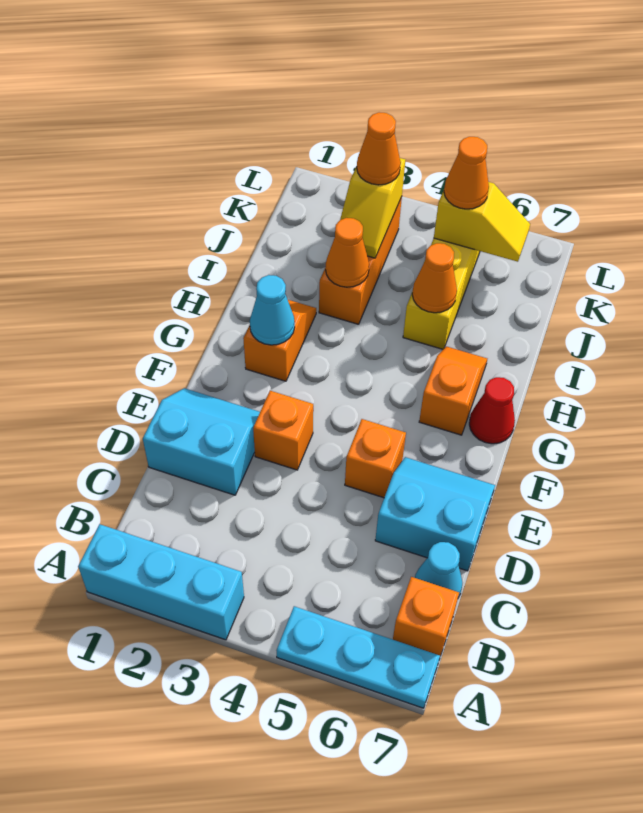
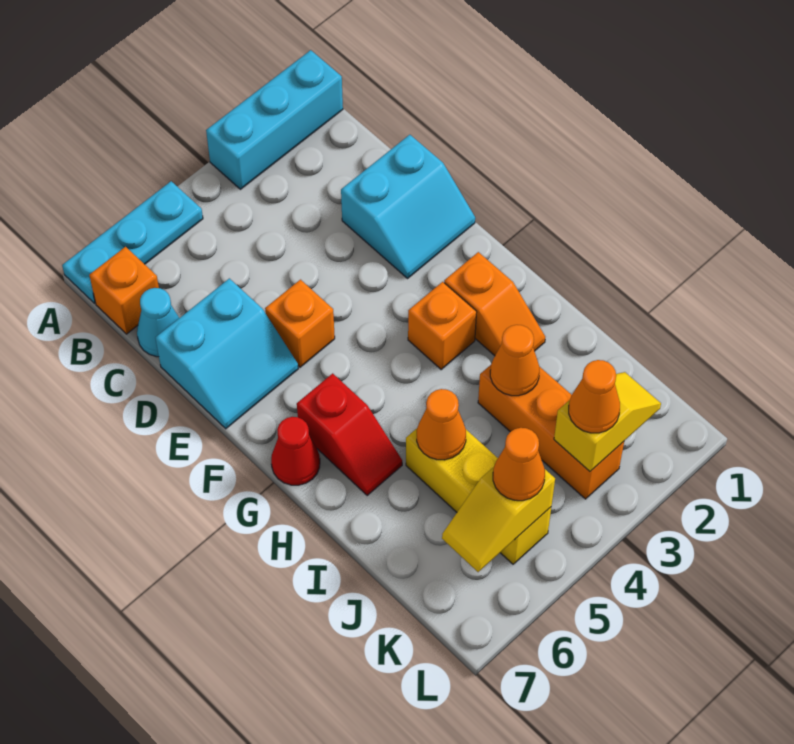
orange 1x1 brick [253,390,313,470] -> orange 1x1 brick moved to [408,282,477,370]
cyan 1x1 cone [250,275,295,345] -> none
orange 1x2 slope [419,346,487,435] -> red 1x2 slope [297,373,402,495]
yellow 1x2 slope [340,158,405,258] -> yellow 1x2 slope turned to [554,372,661,471]

